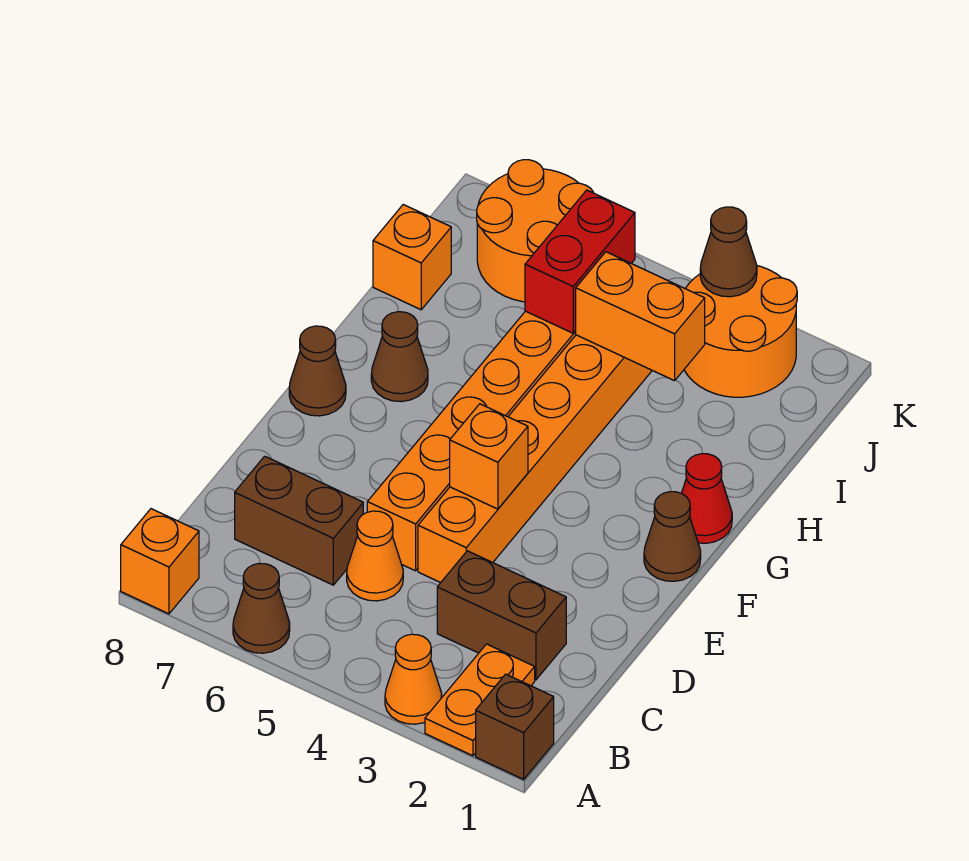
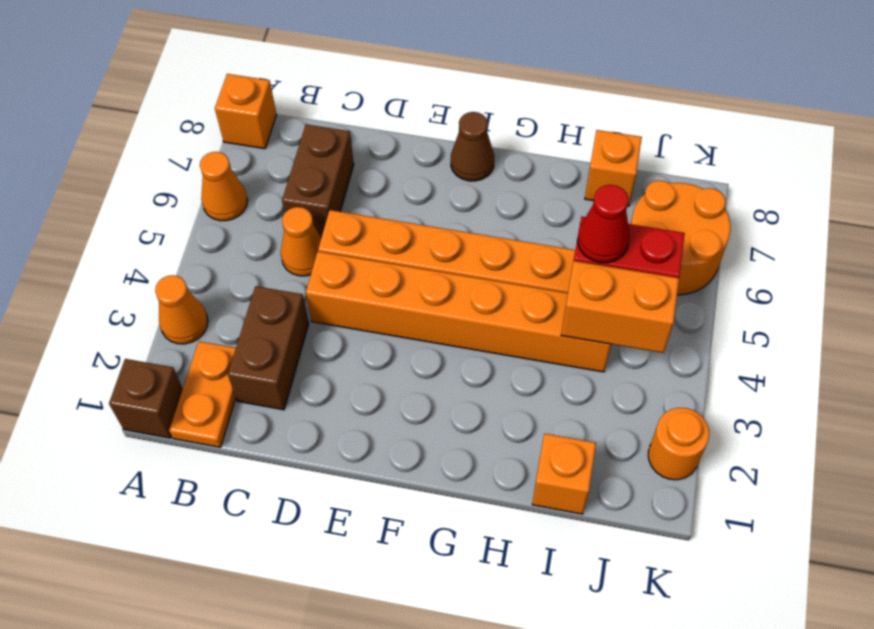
orange 1x2 plate [425,644,535,756] -> orange 1x2 plate turned to [169,341,236,447]
brown 1x1 cone [233,563,290,653] -> orange 1x1 cone [200,152,248,221]
orange 1x1 brick [450,404,528,509] -> orange 1x1 brick moved to [532,434,596,514]
brown 1x1 cone [644,492,701,581] -> none
red 1x1 cone [682,453,732,543] -> red 1x1 cone moved to [578,185,630,263]
brown 1x1 cone [371,311,428,402] -> none
orange 1x2 brick [576,252,705,381] -> orange 1x2 brick turned to [561,261,679,353]
orange 2x2 round brick [684,266,797,397] -> orange 1x1 round brick [648,408,710,480]
brown 1x1 cone [700,207,757,297] -> none

